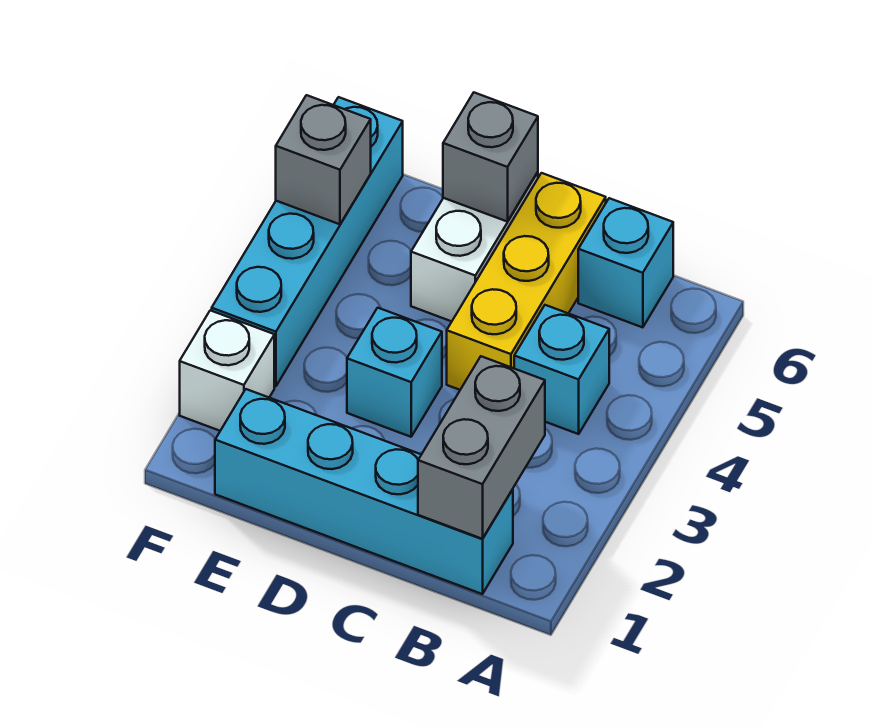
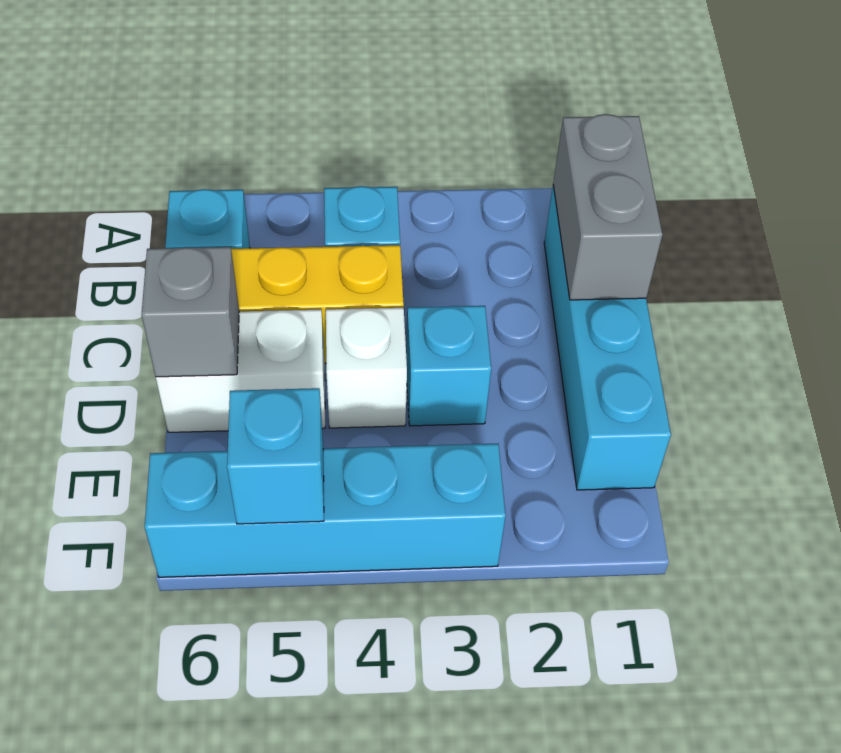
grey 1x2 brick [418,356,545,539] -> grey 1x2 brick turned to [553,114,662,300]
white 1x1 brick [180,310,274,431] -> white 1x1 brick moved to [326,308,407,428]
grey 1x1 brick [276,95,371,224] -> cyan 1x1 brick [227,388,324,524]

